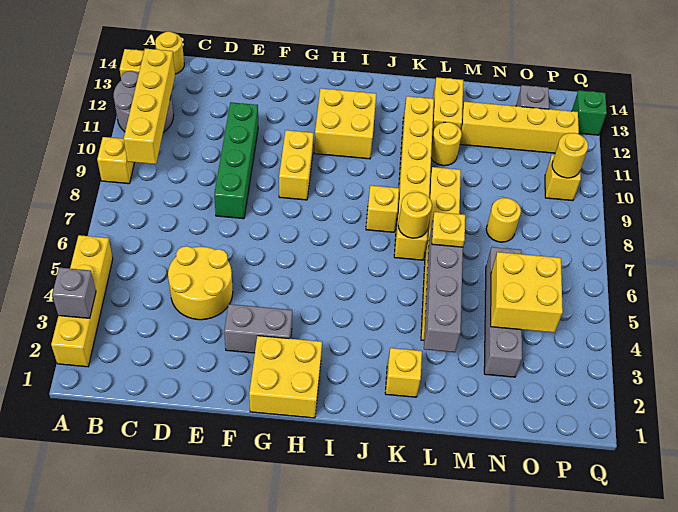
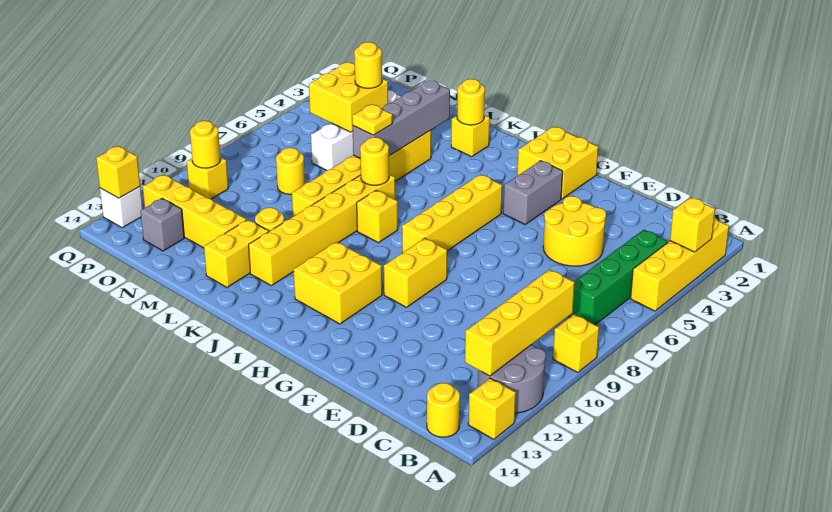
grey 1x1 brick [52,268,96,318] -> yellow 1x1 brick [670,197,715,252]
green 1x4 brick [214,102,258,219] -> green 1x4 brick moved to [569,230,668,325]
grey 1x2 brick [224,304,292,353] -> grey 1x2 brick turned to [503,161,563,224]
none -> yellow 1x4 brick [402,175,502,253]
none -> yellow 1x1 round brick [457,79,485,125]
grey 1x4 brick [484,247,522,377] -> white 1x4 brick [311,90,401,170]
none -> yellow 1x1 round brick [354,42,382,88]
green 1x1 brick [572,90,607,135] -> white 1x1 brick [100,187,143,228]
none -> yellow 1x1 brick [96,146,140,198]

